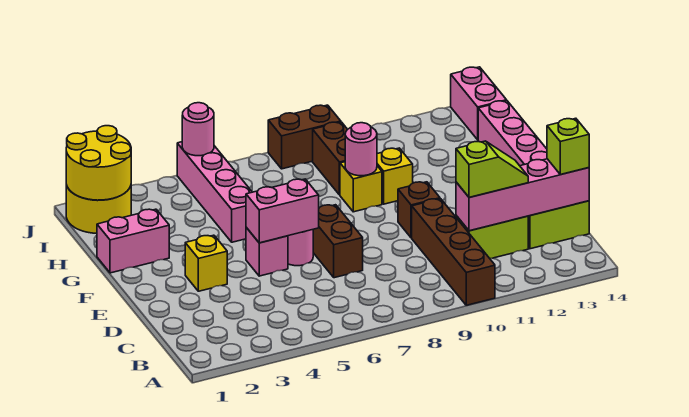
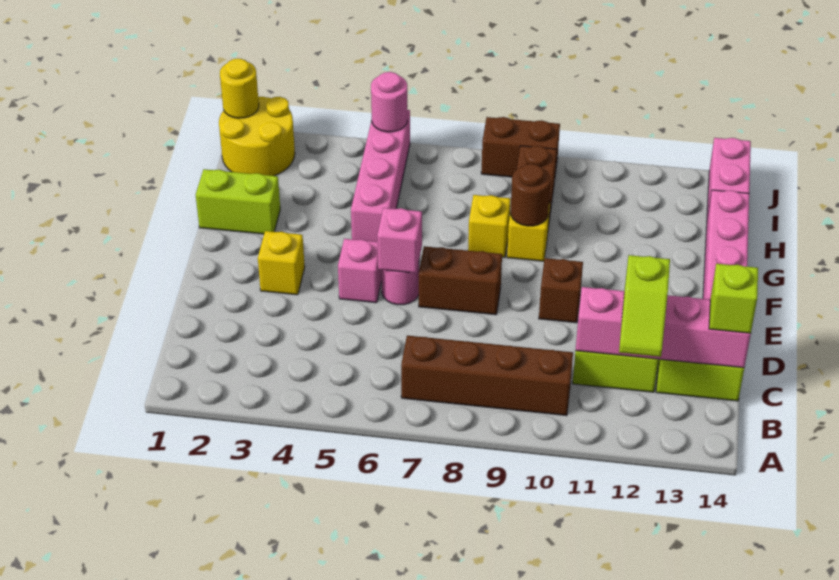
brown 1x4 brick [412,199,495,305] -> brown 1x4 brick turned to [401,336,573,416]
lime 1x2 slope [456,141,528,197] -> lime 1x2 slope turned to [619,255,670,357]
brown 1x2 brick [313,205,363,278] -> brown 1x2 brick turned to [419,246,502,315]
pink 1x2 brick [246,179,319,243] -> pink 1x1 brick [377,208,422,273]
pink 1x2 brick [97,209,169,273] -> lime 1x2 brick [196,169,280,234]
pink 1x1 round brick [345,123,377,176] -> brown 1x1 round brick [511,164,550,226]
yellow 1x1 brick [377,148,413,204] -> yellow 1x1 brick moved to [468,195,511,258]
yellow 2x2 round brick [66,126,131,200] -> yellow 1x1 round brick [220,59,259,118]

